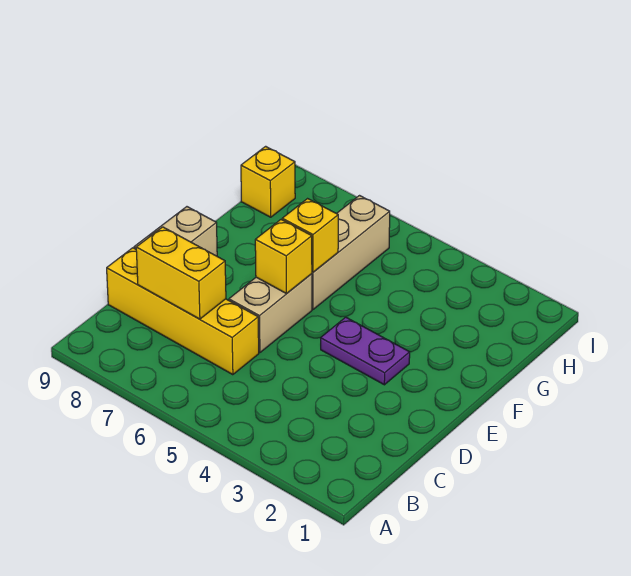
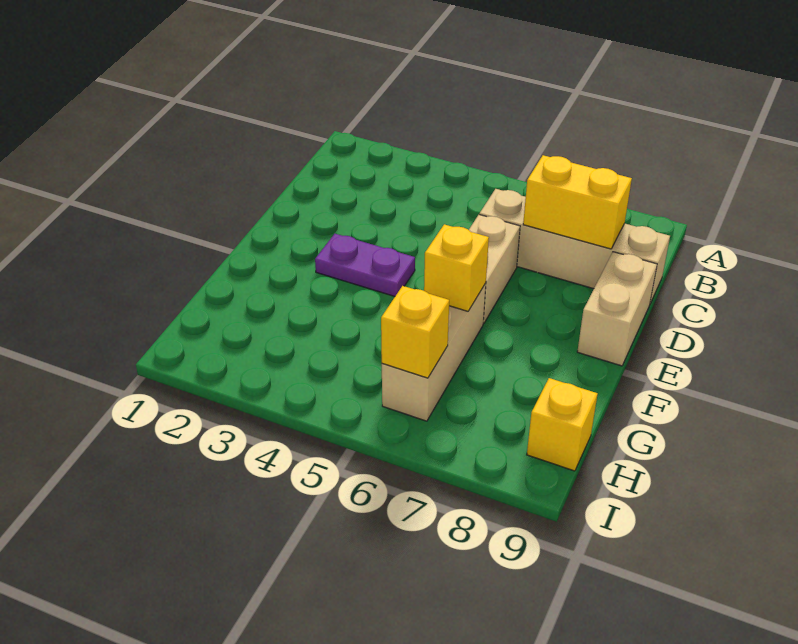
yellow 1x4 brick [107,248,259,375] -> tan 1x4 brick [479,189,670,304]
yellow 1x1 brick [255,220,312,294] -> yellow 1x1 brick moved to [381,286,449,378]

